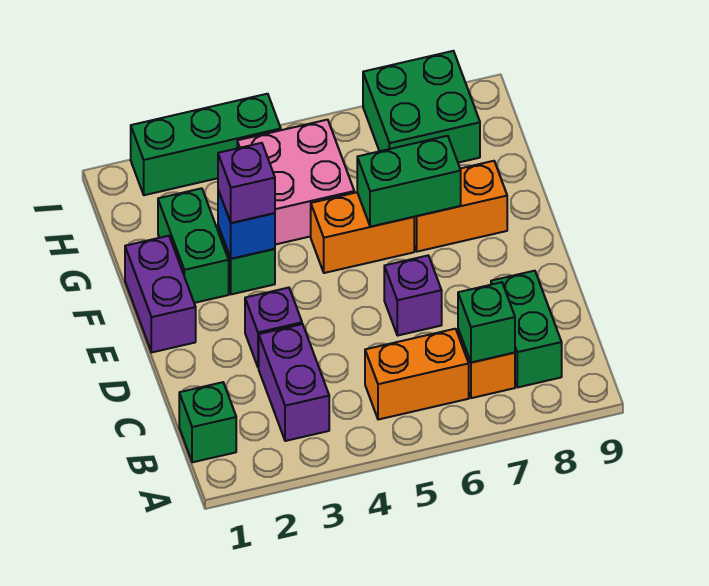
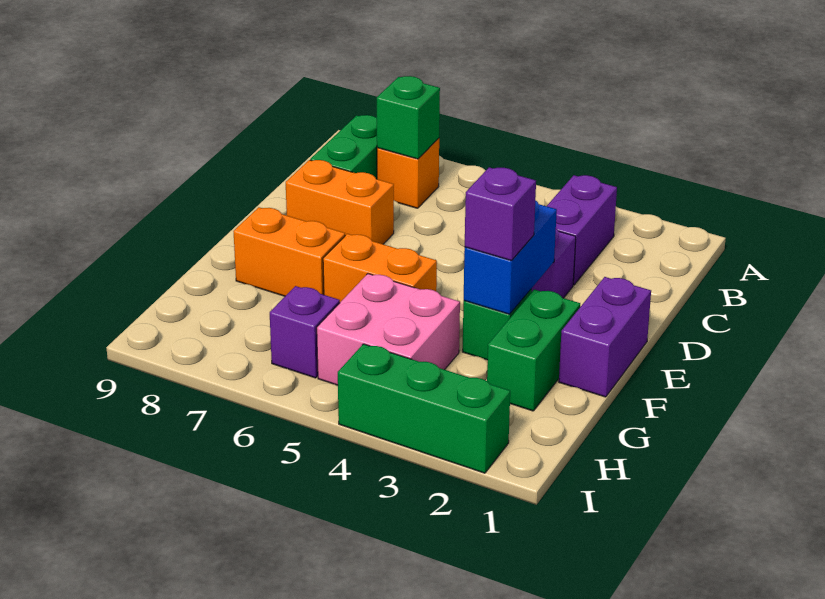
green 1x1 brick [179,382,236,462] -> none
orange 1x2 brick [365,329,469,420] -> orange 1x2 brick moved to [286,160,394,244]
purple 1x1 brick [384,256,442,336] -> purple 1x1 brick moved to [270,286,340,378]
blue 1x1 brick [218,190,275,259] -> blue 1x2 brick [464,200,557,314]
green 1x2 brick [357,136,461,227] -> none
green 2x2 brick [363,51,480,163] -> none

